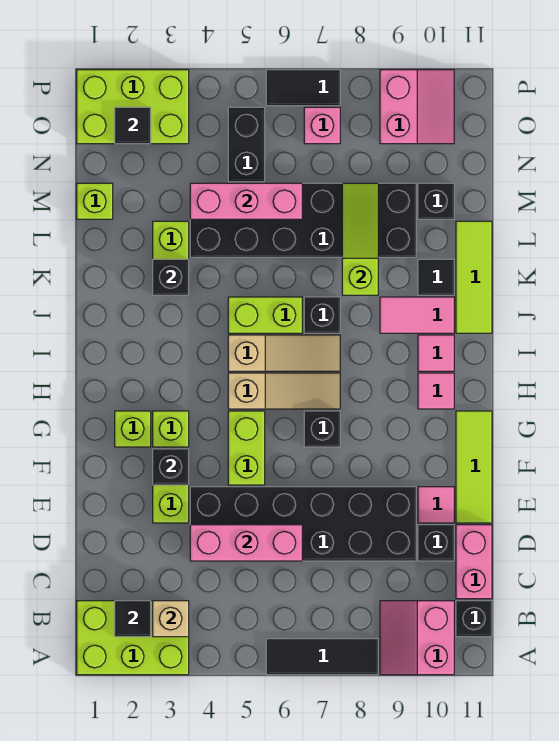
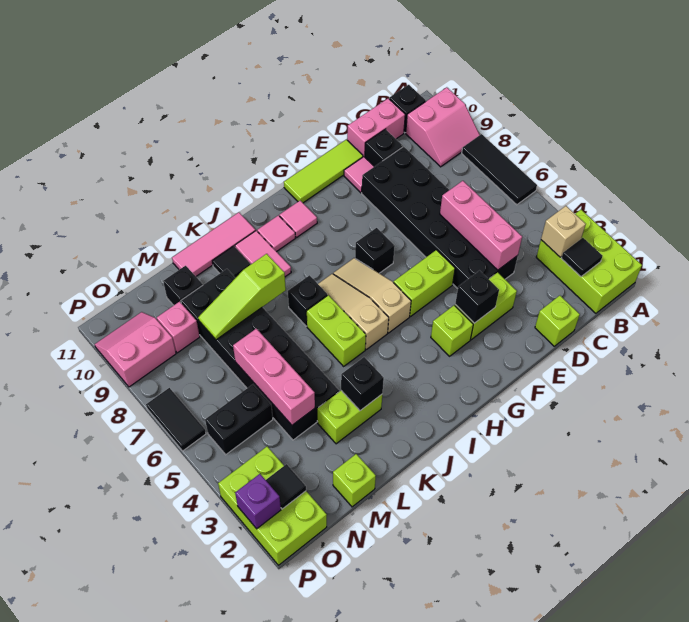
lime 1x1 brick [115,411,151,447] -> lime 1x1 brick moved to [535,296,580,346]
lime 1x3 tile [456,221,492,333] -> pink 1x3 tile [172,212,255,276]
pink 1x1 brick [304,107,340,144] -> pink 1x1 brick moved to [157,302,200,353]
none -> purple 1x1 brick [235,474,281,529]

